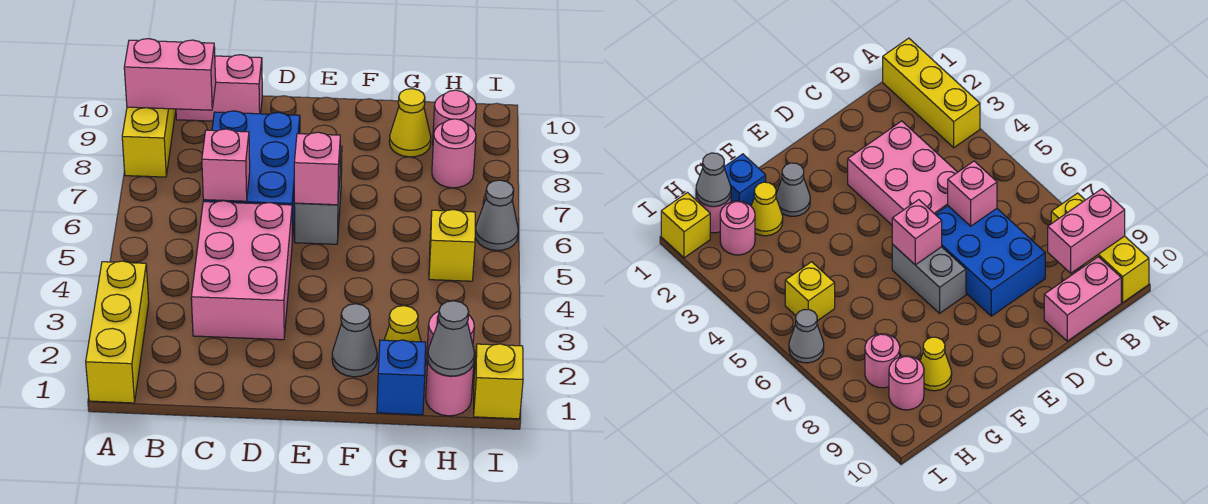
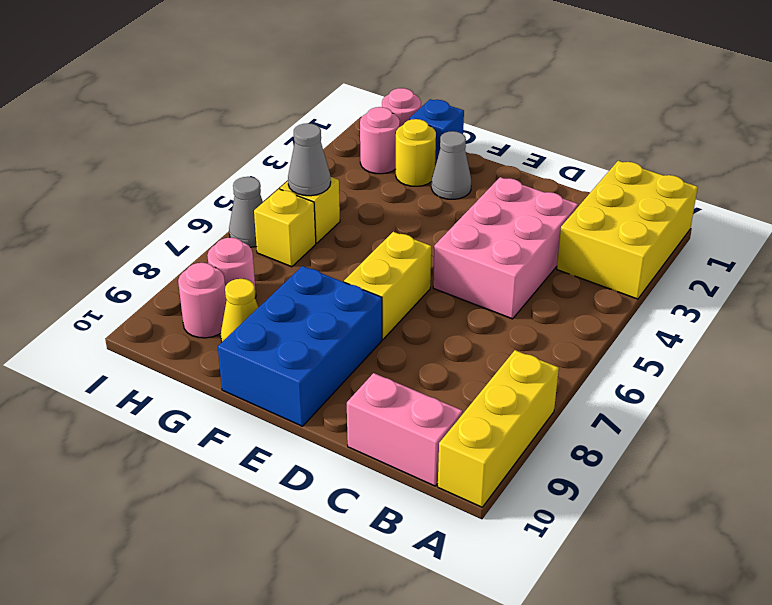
yellow 1x3 brick [86,261,149,403] -> yellow 2x3 brick [557,161,698,299]
pink 1x2 brick [124,39,216,110] -> none
blue 2x3 brick [203,111,300,242] -> blue 2x3 brick moved to [218,266,382,426]
pink 1x1 brick [202,129,250,201] -> none
grey 1x2 brick [294,146,342,244] -> yellow 1x2 brick [344,232,431,339]
pink 1x1 brick [294,132,340,205] -> none
yellow 1x1 cone [384,306,421,342] -> yellow 1x1 round brick [396,119,436,186]
grey 1x1 cone [428,301,475,376] -> grey 1x1 cone moved to [288,123,331,196]
yellow 1x1 brick [474,344,523,419] -> yellow 1x1 brick moved to [254,189,316,267]

